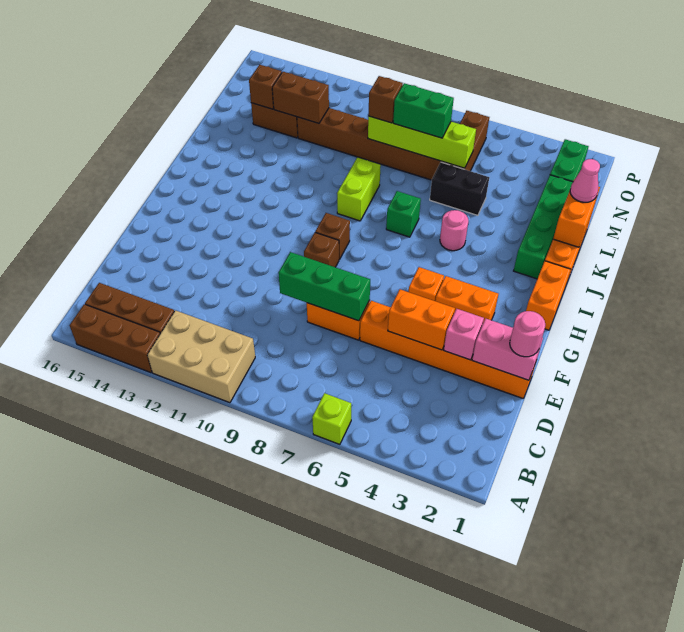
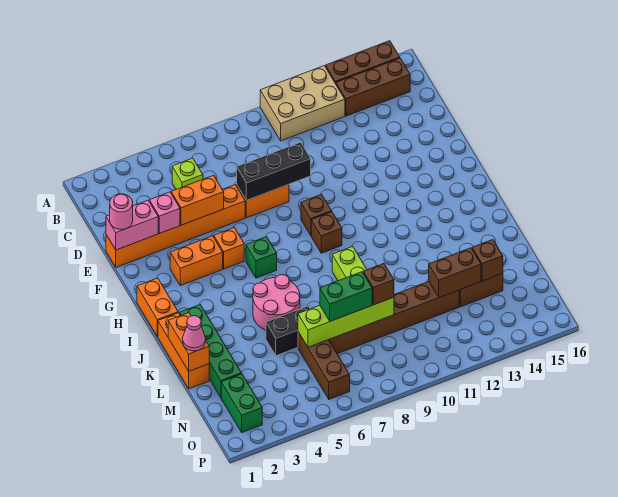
lime 1x1 brick [312,393,351,444] -> lime 1x1 brick moved to [172,158,203,189]
green 1x3 brick [278,252,370,321] -> black 1x3 brick [237,142,311,200]
pink 1x1 round brick [440,210,469,251] -> pink 2x2 round brick [253,275,300,330]
green 1x1 brick [386,191,421,237] -> green 1x1 brick moved to [246,237,277,278]

